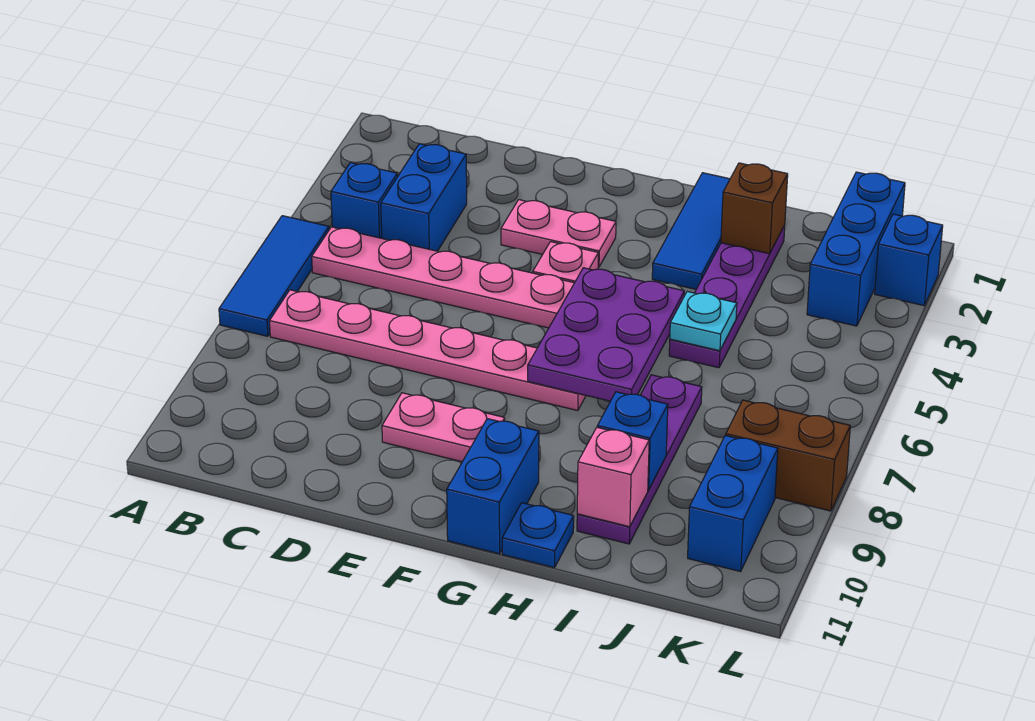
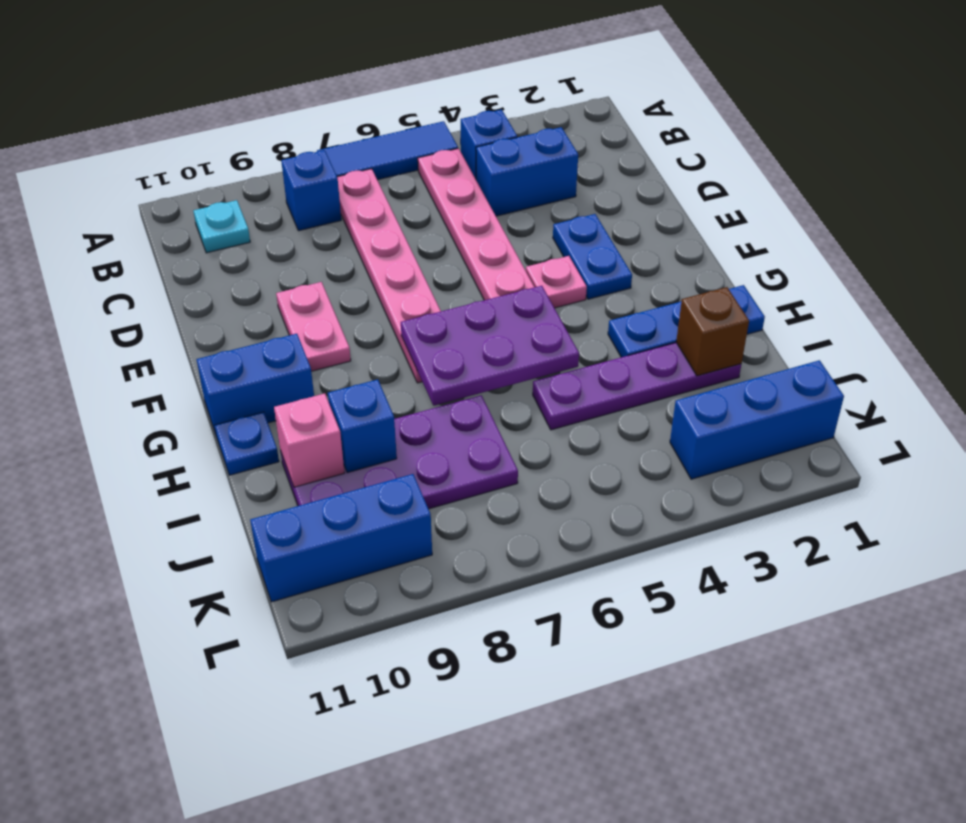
pink 1x2 plate [501,200,616,267] -> blue 1x2 plate [553,214,632,299]
blue 1x3 tile [652,173,730,289] -> blue 1x3 plate [608,285,765,357]
cyan 1x1 plate [670,292,737,351] -> cyan 1x1 plate moved to [194,200,250,253]
purple 1x4 plate [577,375,702,544] -> purple 2x4 plate [281,395,518,509]
brown 1x2 brick [726,400,850,511] -> none
blue 1x2 brick [688,435,778,572] -> blue 1x3 brick [250,474,432,602]
blue 1x1 brick [875,214,943,306] -> blue 1x1 brick moved to [281,150,341,231]

